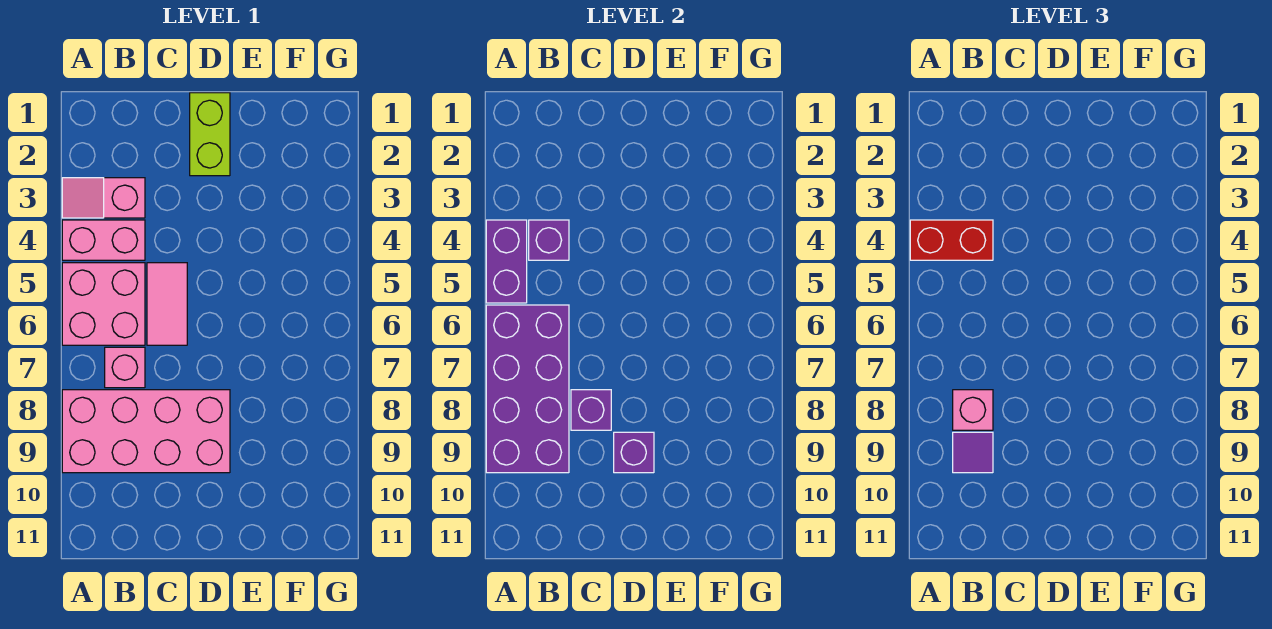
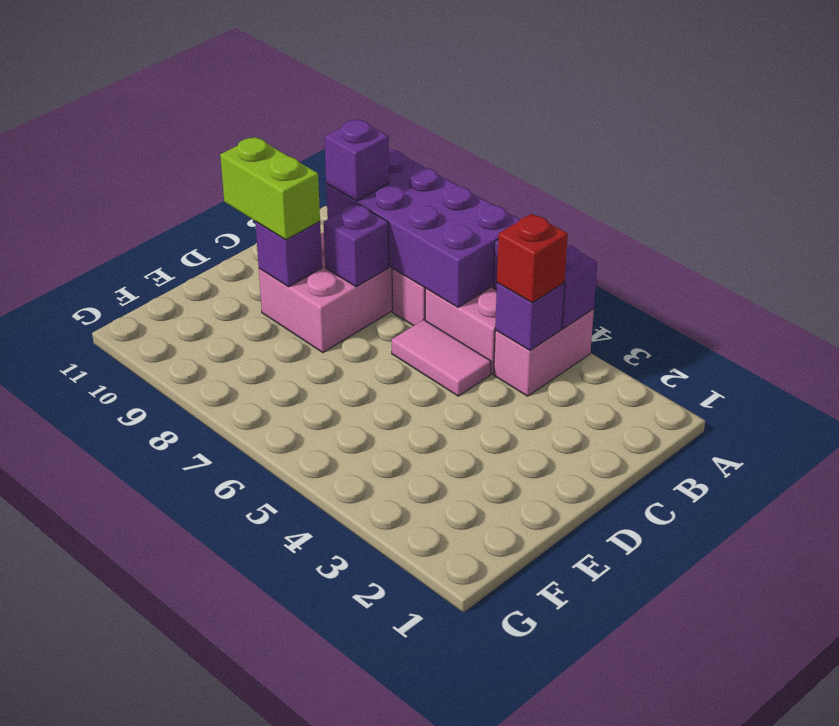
pink 1x2 slope [62,178,145,218] -> none
red 1x2 brick [910,220,993,260] -> red 1x1 brick [497,214,568,303]
pink 1x1 brick [953,390,993,430] -> none
purple 1x1 tile [953,432,993,473] -> purple 1x1 brick [324,119,389,201]
lime 1x2 brick [190,93,230,176] -> lime 1x2 brick moved to [220,137,320,240]

